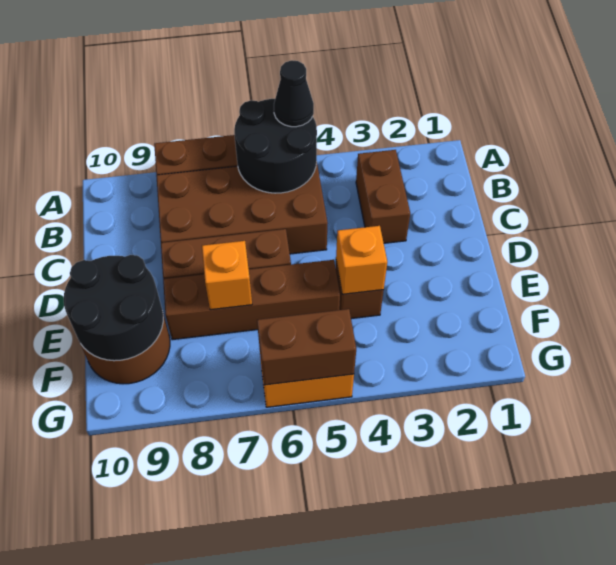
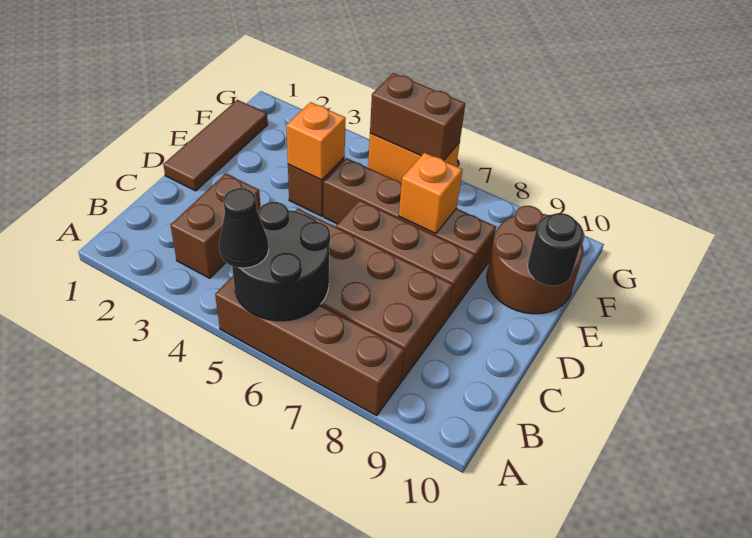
none -> brown 1x3 tile [163,100,268,191]
black 2x2 round brick [64,255,163,361] -> black 1x1 round brick [528,213,584,286]

